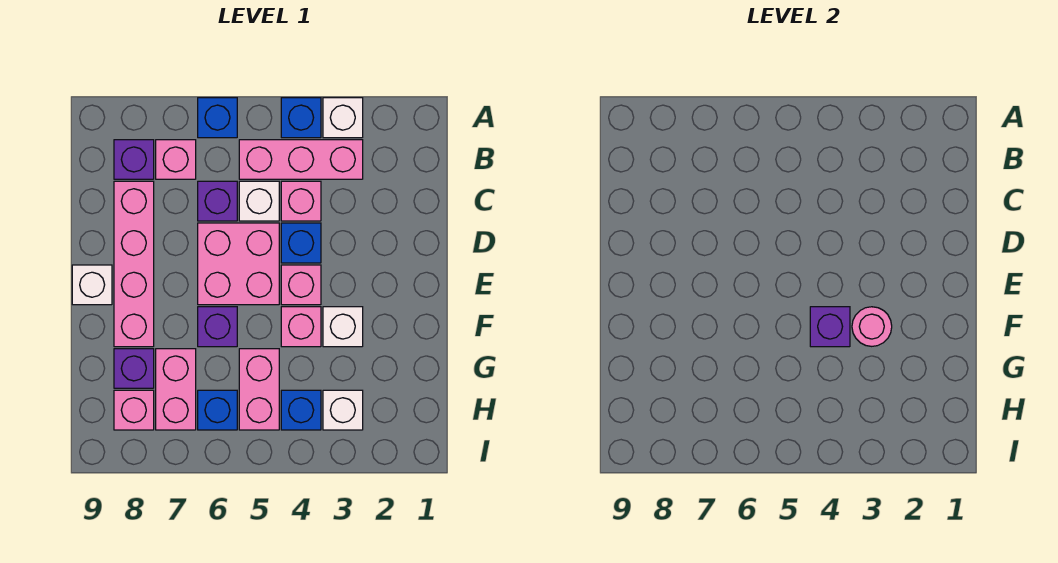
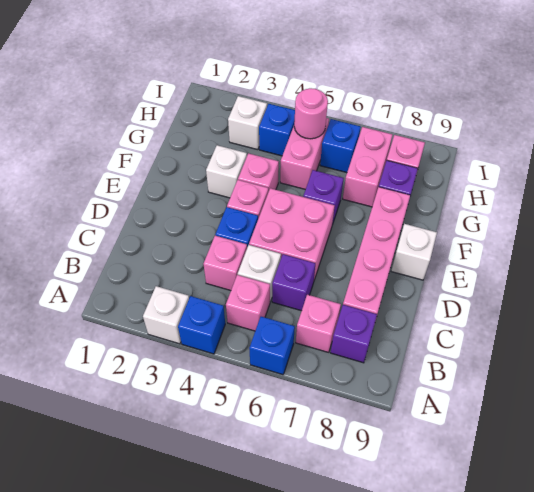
pink 1x3 brick [239,140,363,179] -> pink 1x1 brick [226,275,270,331]
pink 1x1 round brick [852,307,892,346] -> pink 1x1 round brick moved to [294,88,328,139]
purple 1x1 brick [810,307,850,347] -> none

